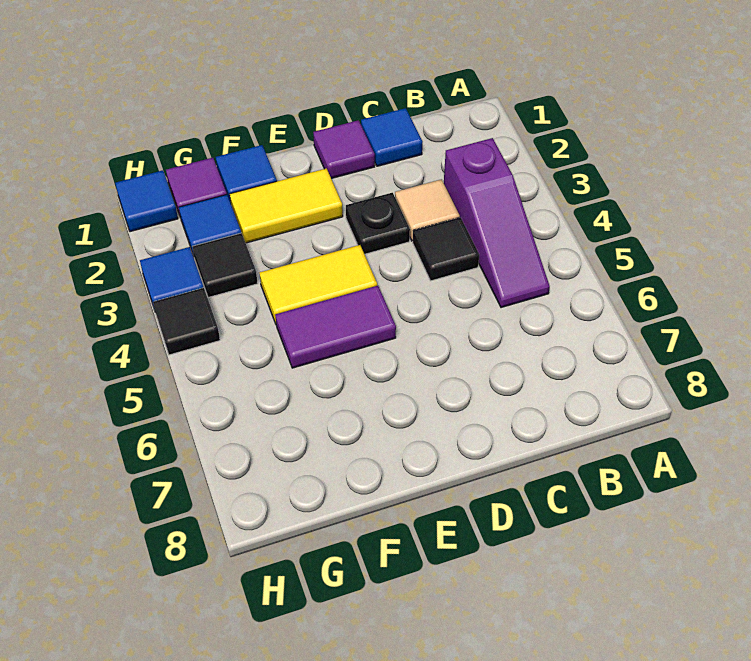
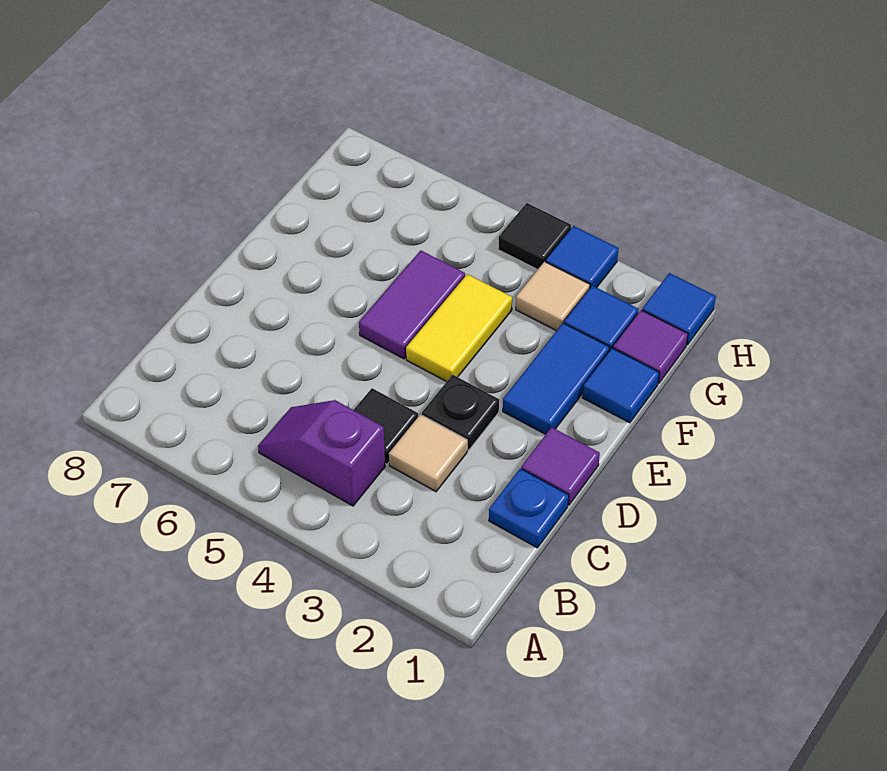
purple 1x3 slope [444,138,550,308] -> purple 1x2 slope [258,400,385,506]
blue 1x1 tile [361,108,423,166] -> blue 1x1 plate [489,469,569,548]
yellow 1x2 tile [230,168,343,243] -> blue 1x2 tile [503,323,609,434]
black 1x1 tile [192,233,258,297] -> tan 1x1 tile [516,262,590,331]

